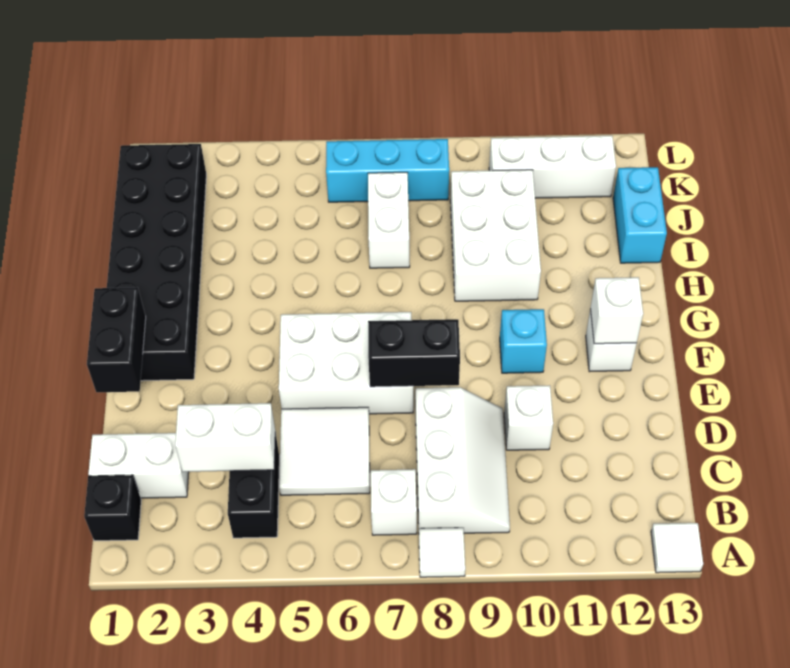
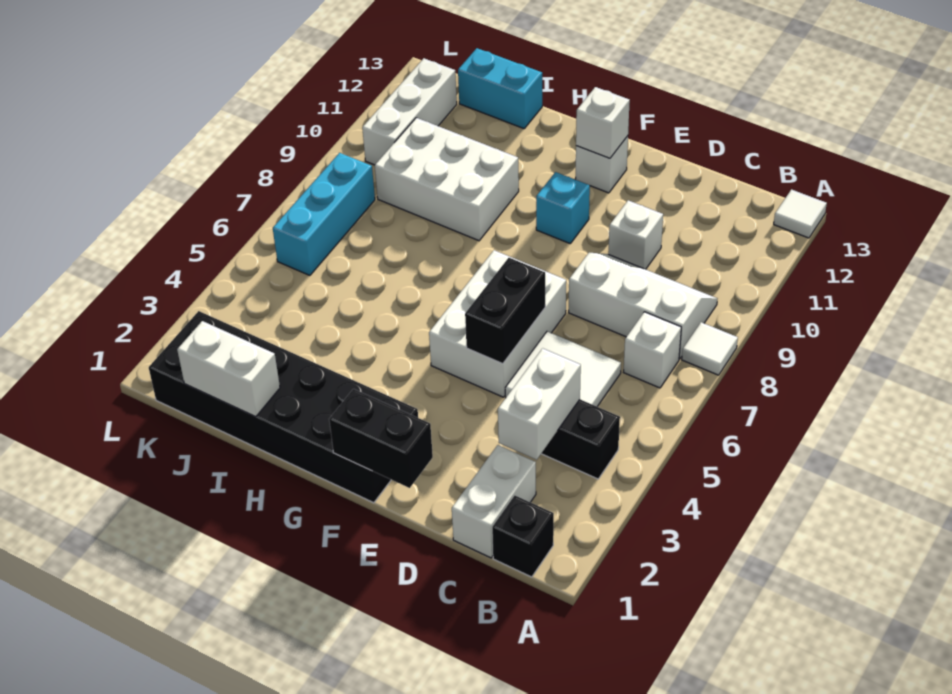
black 1x2 brick [368,319,460,387] -> black 1x2 brick moved to [465,258,545,364]
white 1x2 brick [368,172,410,268] -> white 1x2 brick moved to [177,321,280,417]

